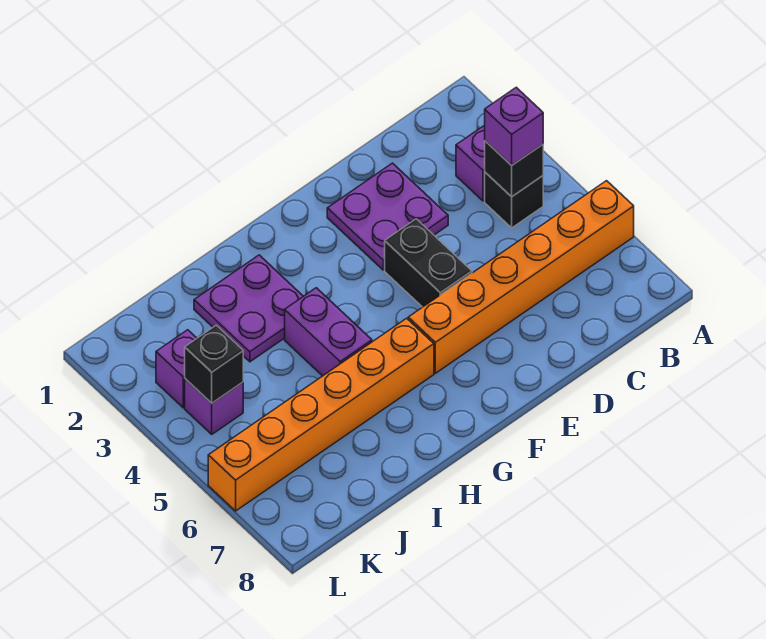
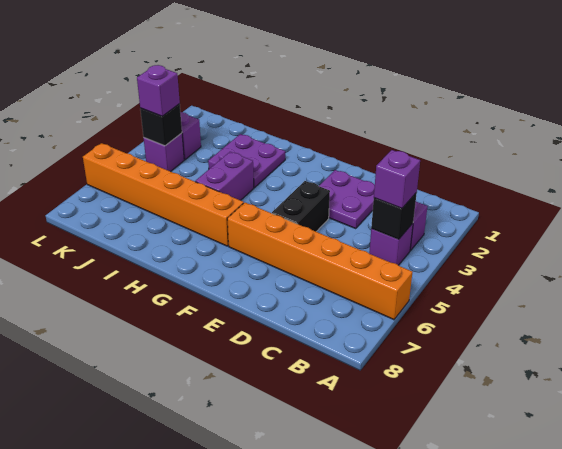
black 1x1 brick [485,172,543,228] -> purple 1x1 brick [369,224,413,265]
none -> purple 1x1 brick [137,65,180,116]

